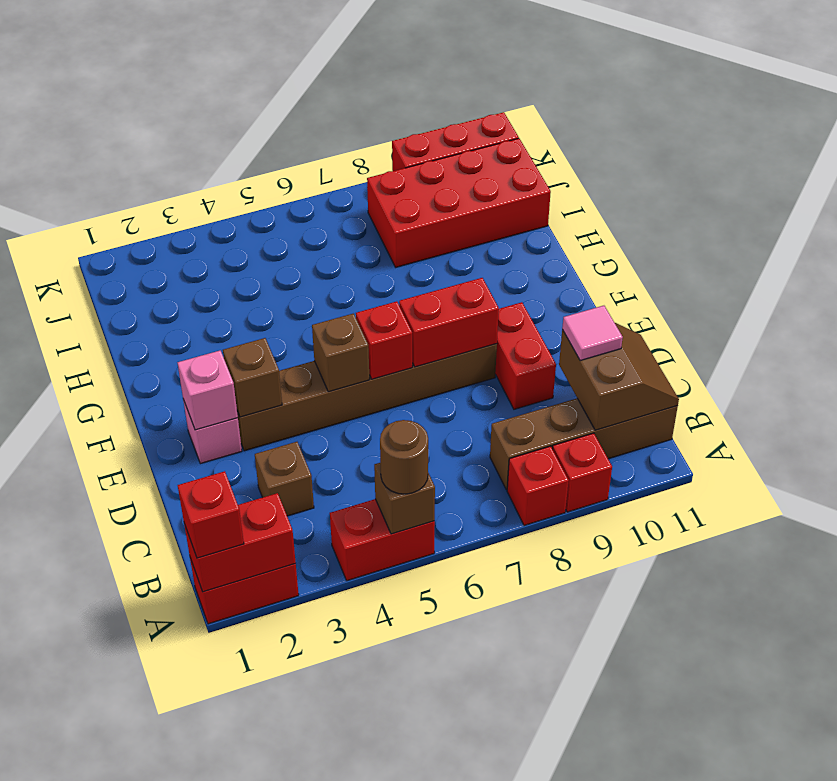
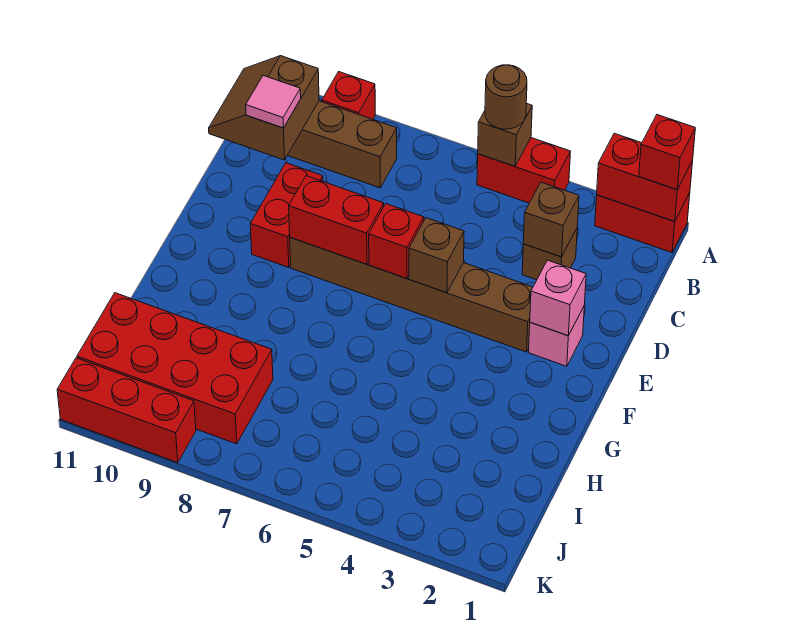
red 1x1 brick [507,446,569,526] -> none
brown 1x1 brick [223,338,282,417] -> brown 1x1 brick moved to [523,182,579,257]

